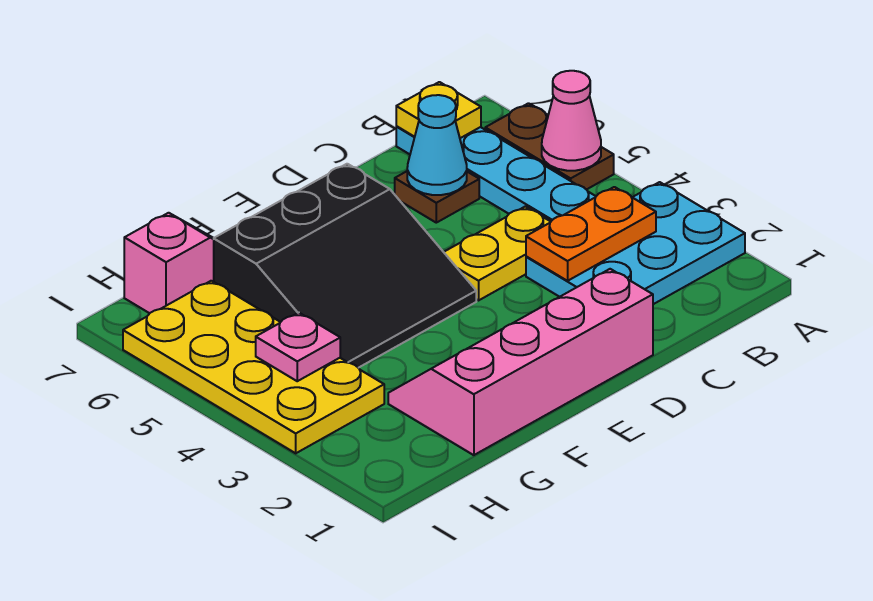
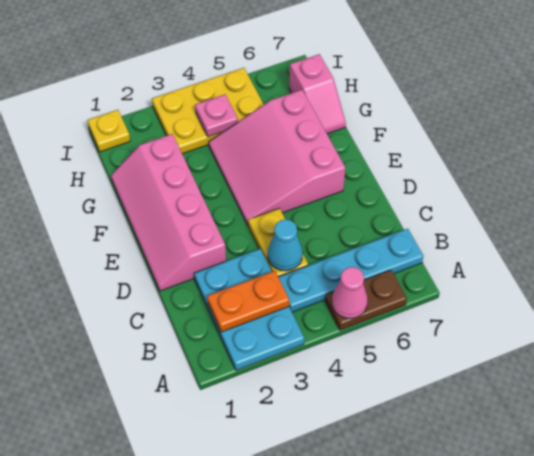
orange 1x2 plate [526,187,656,281] -> orange 1x2 plate turned to [207,271,289,332]
yellow 1x1 plate [396,82,481,138] -> yellow 1x1 plate moved to [88,110,130,152]
brown 1x1 plate [395,171,479,223] -> none
cyan 1x1 cone [407,95,467,195] -> cyan 1x1 cone moved to [268,219,303,271]
pink 2x4 slope [388,269,653,455] -> pink 2x4 slope turned to [111,134,226,291]
black 3x3 slope [214,164,476,368] -> pink 3x3 slope [209,90,345,225]
yellow 2x4 plate [123,281,384,453] -> yellow 2x3 plate [152,68,264,154]

